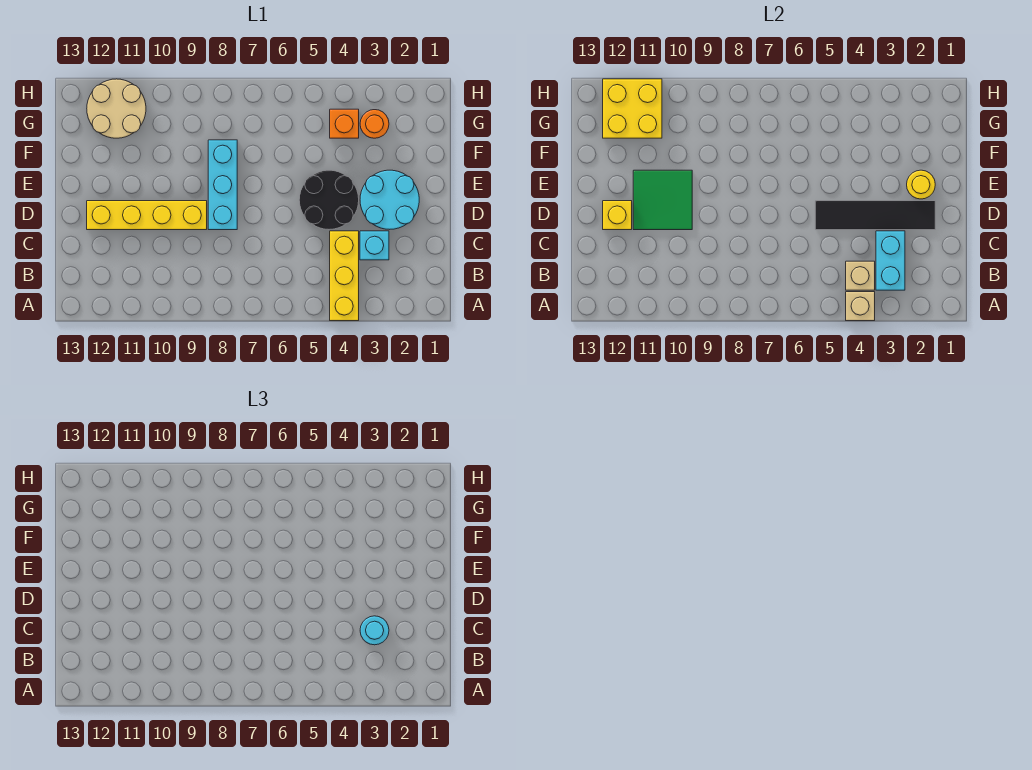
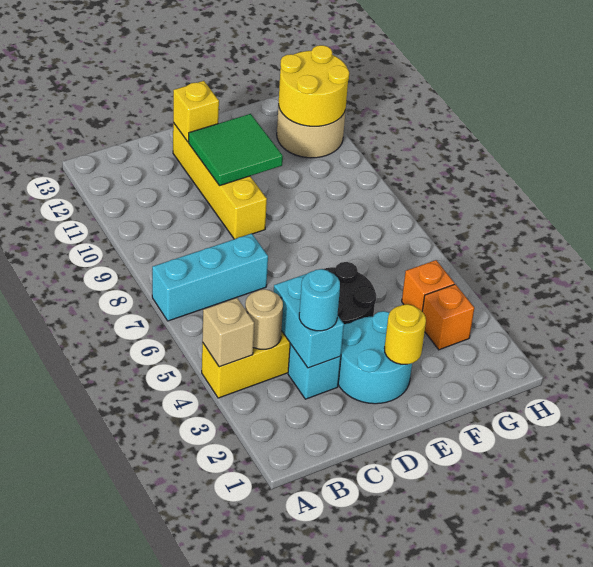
cyan 1x2 brick [876,231,905,290] -> cyan 1x2 brick turned to [274,274,344,368]
tan 1x1 brick [846,261,875,290] -> tan 1x1 round brick [245,289,283,349]
black 1x4 tile [815,201,935,230] -> none
cyan 1x3 brick [208,140,237,230] -> cyan 1x3 brick moved to [152,234,268,321]
orange 1x1 round brick [360,110,389,138] -> orange 1x1 brick [422,284,474,350]
yellow 2x2 brick [603,79,662,138] -> yellow 2x2 round brick [279,45,349,126]

